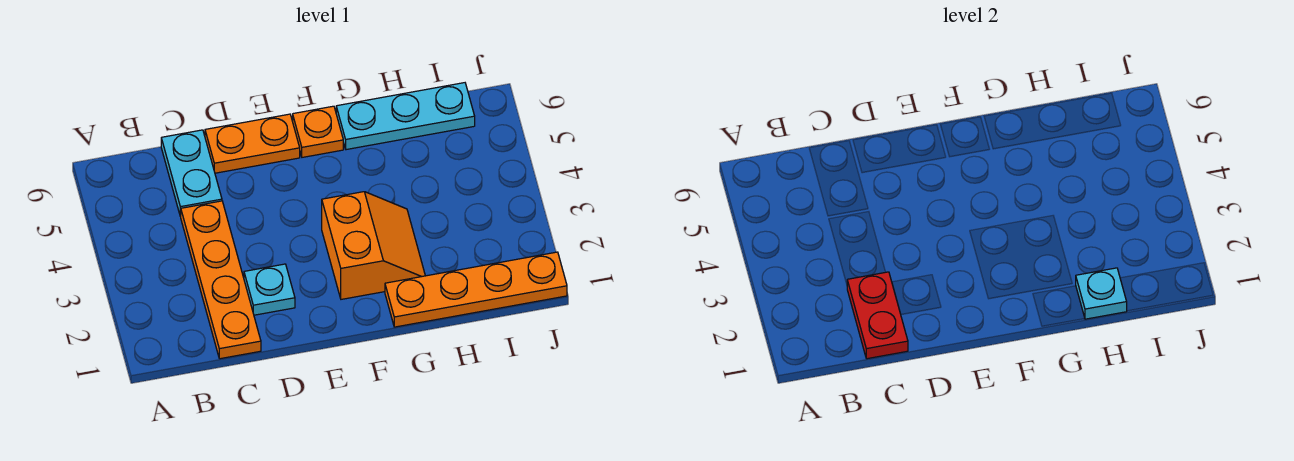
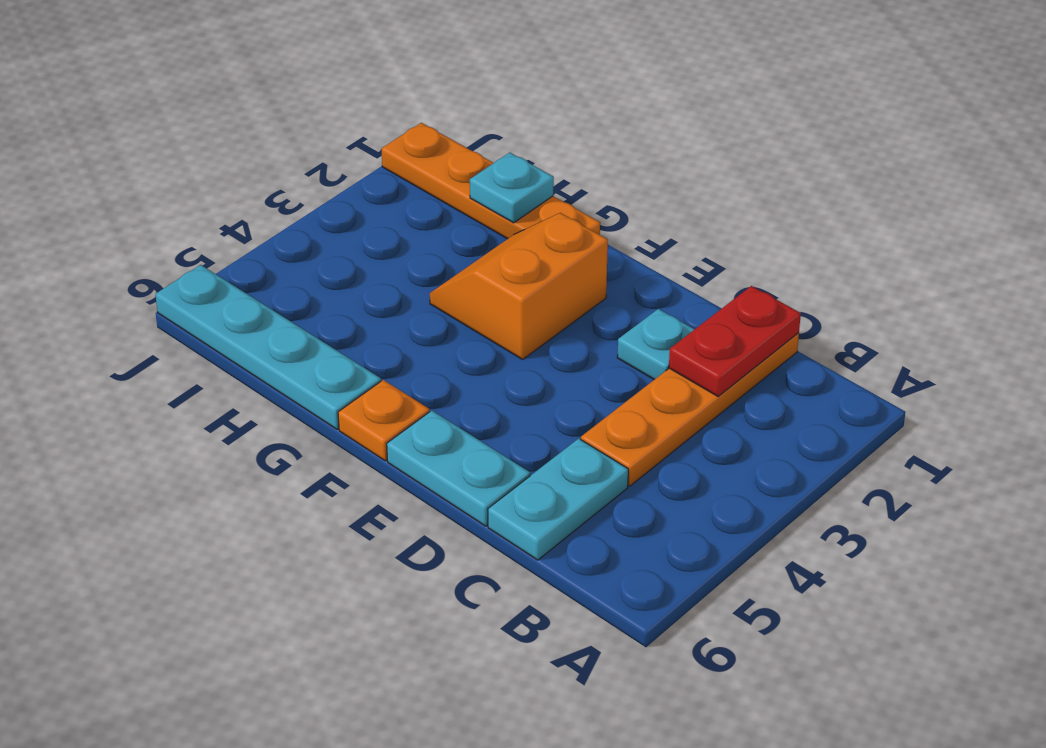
orange 1x2 plate [205,114,300,173] -> cyan 1x2 plate [387,411,530,526]
cyan 1x3 plate [336,83,475,150] -> cyan 1x4 plate [155,265,381,429]

